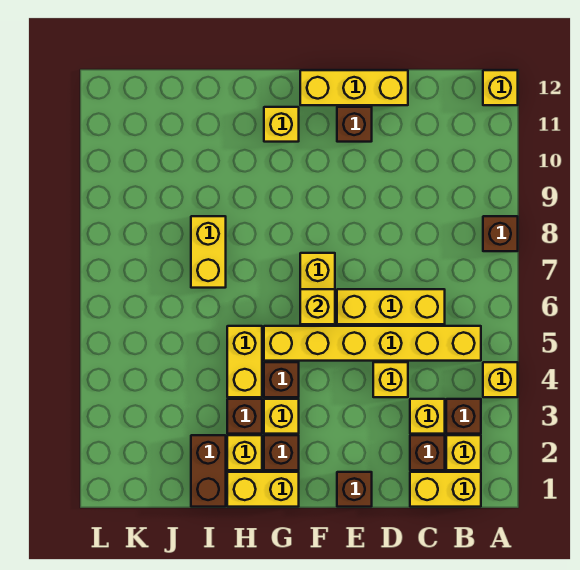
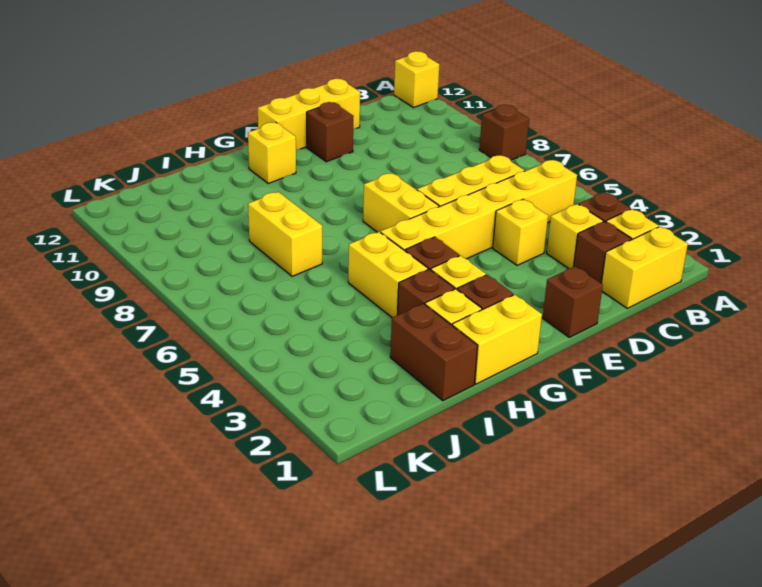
yellow 1x1 brick [483,362,518,397] -> none
yellow 1x1 brick [300,289,335,324] -> none

